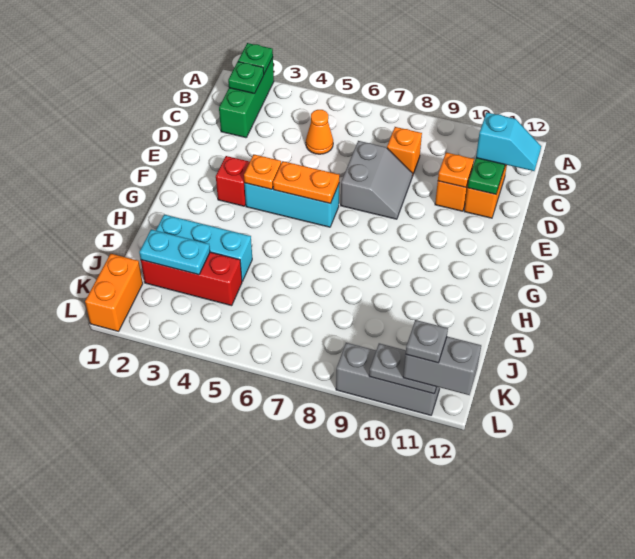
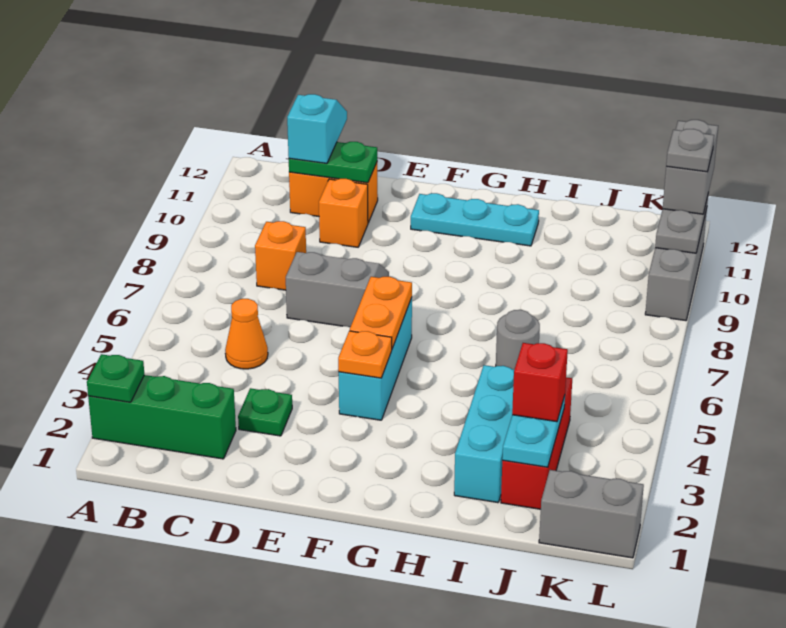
green 1x1 plate [228,62,264,94] -> green 1x1 plate moved to [238,388,292,436]
orange 1x1 plate [438,153,474,187] -> none
red 1x1 brick [216,156,250,206] -> red 1x1 brick moved to [512,343,568,422]
none -> cyan 1x3 plate [411,193,539,246]
none -> grey 1x1 round brick [496,310,540,370]
orange 1x2 brick [85,254,143,331] -> grey 1x2 brick [539,470,644,558]

